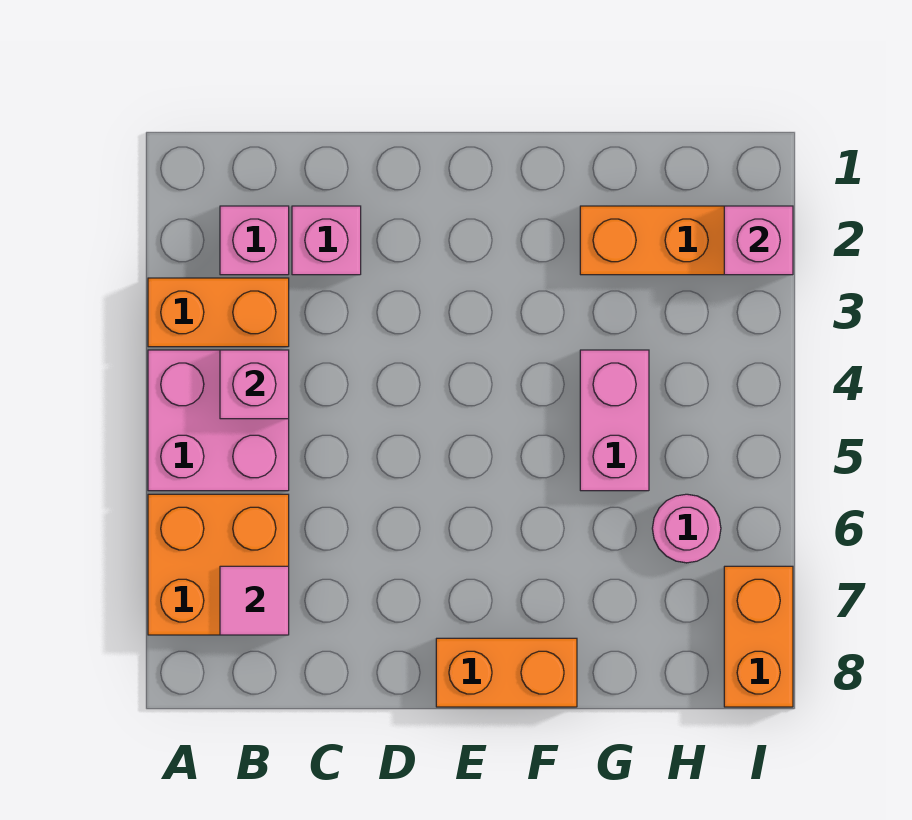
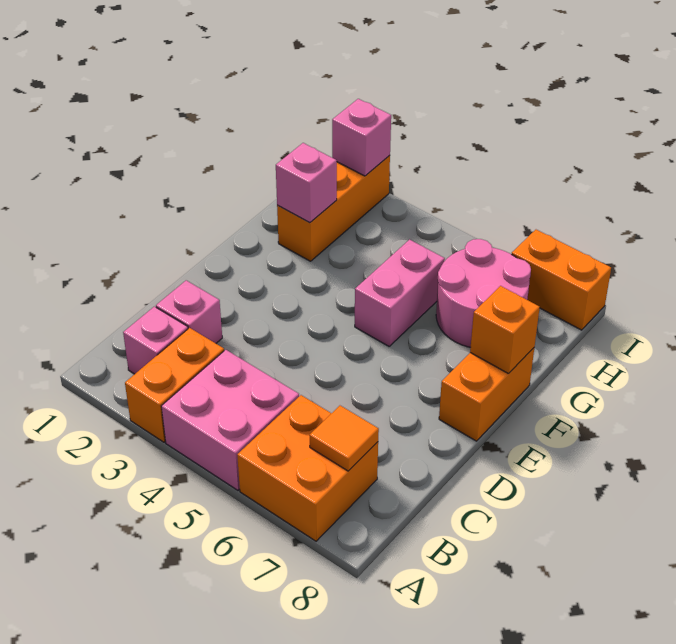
pink 1x1 brick [220,350,289,419] -> pink 1x1 brick moved to [276,143,337,223]
pink 1x1 tile [220,566,289,635] -> orange 1x1 tile [309,406,379,471]
none -> orange 1x1 brick [470,286,540,374]
pink 1x2 brick [580,350,649,491] -> pink 1x2 brick turned to [355,240,445,346]
pink 1x1 round brick [652,494,721,563] -> pink 2x2 round brick [436,239,531,347]

